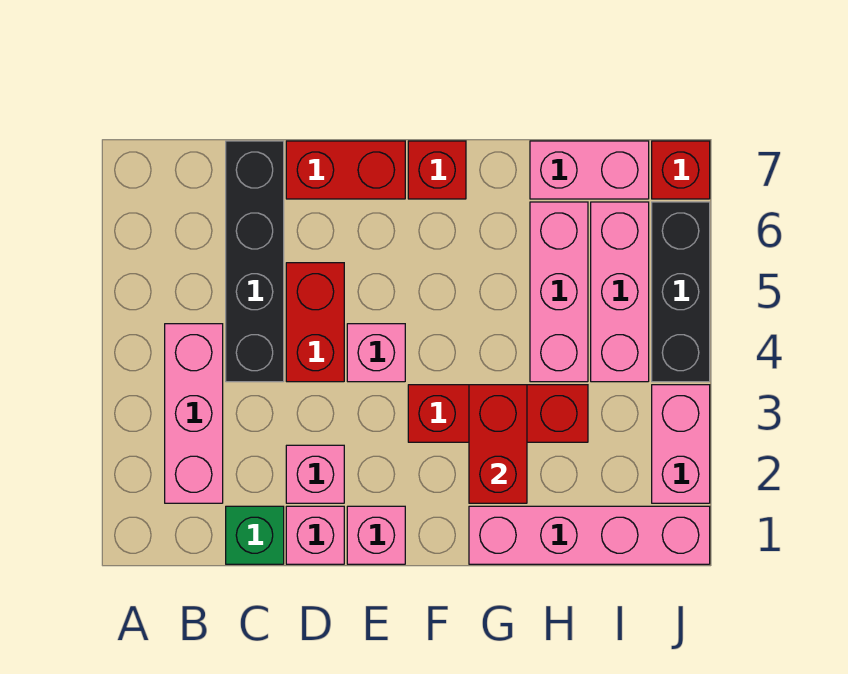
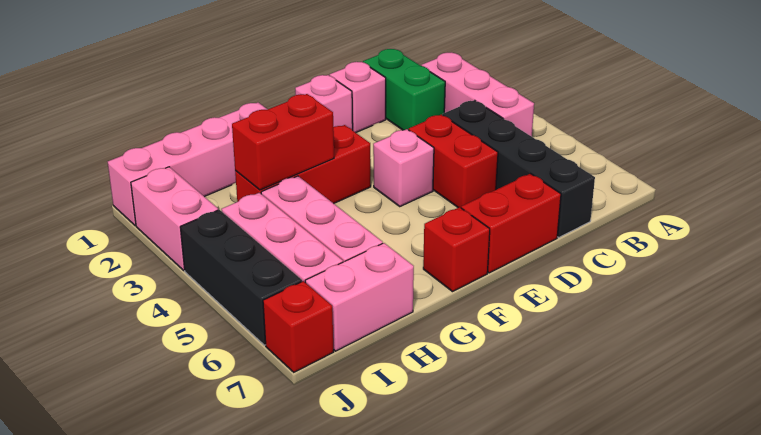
green 1x1 brick [226,506,284,564] -> green 1x2 brick [363,49,445,130]
pink 1x1 brick [286,445,344,503] -> none
red 1x2 brick [469,385,527,503] -> red 1x2 brick turned to [232,94,334,190]

